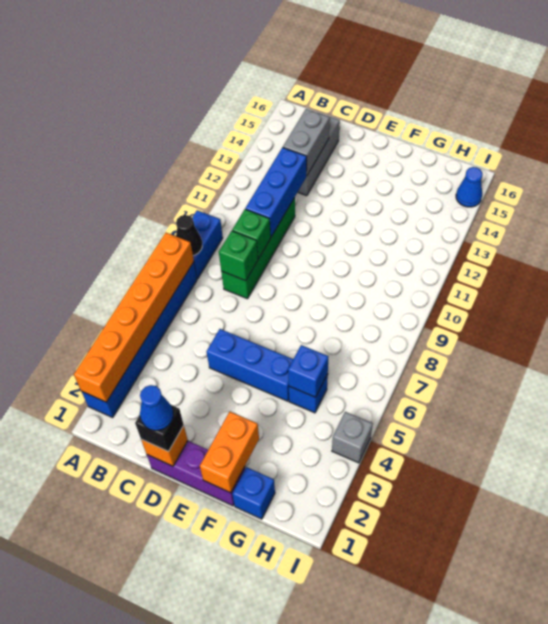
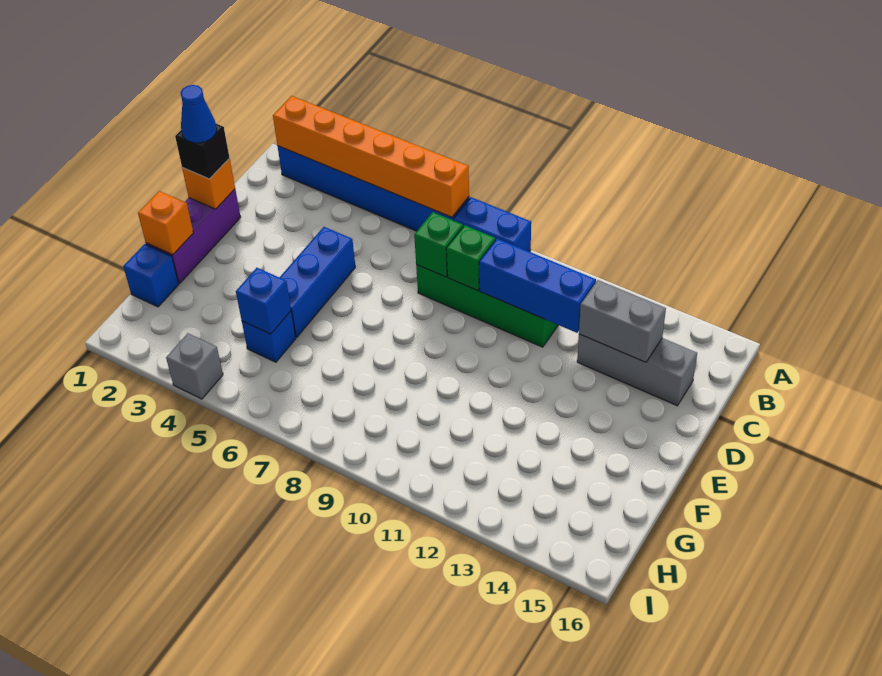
black 1x1 cone [176,215,202,256] -> none
orange 1x2 brick [200,412,259,493] -> orange 1x1 brick [138,191,193,255]
blue 1x1 cone [456,167,482,207] -> none

